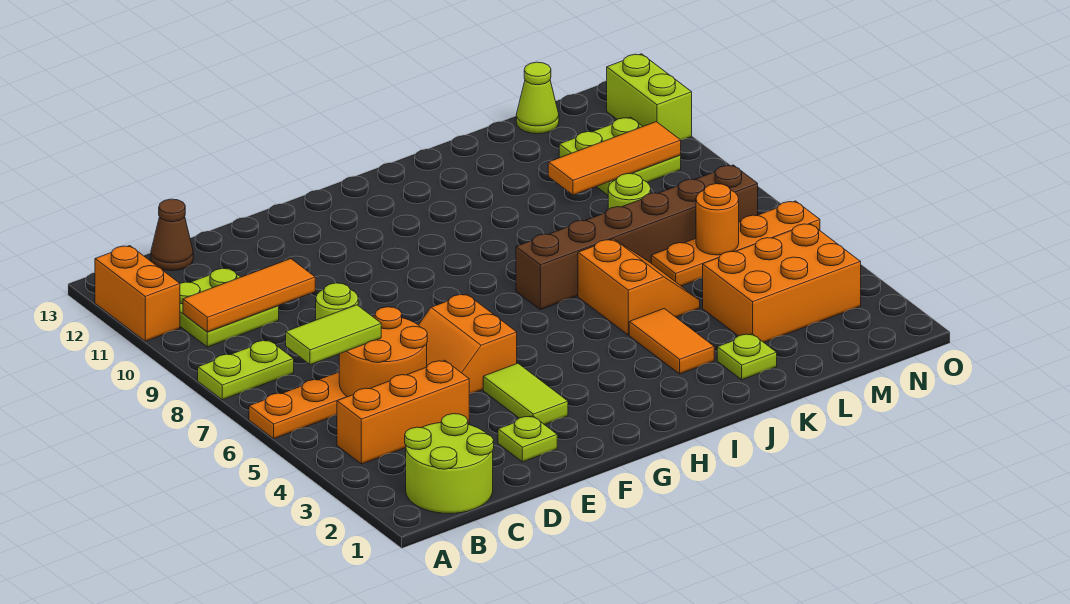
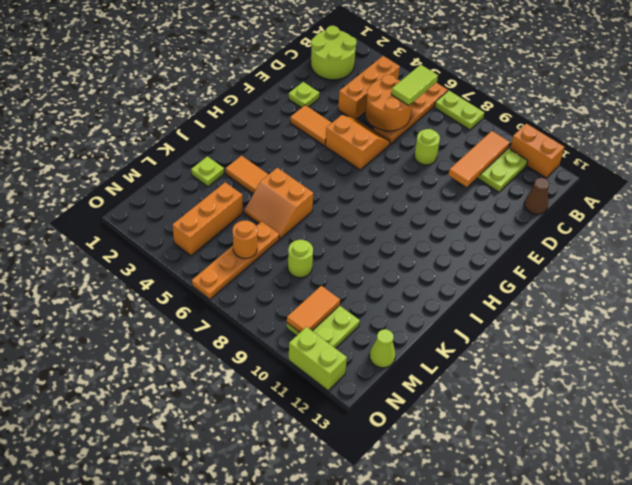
lime 1x2 plate [198,340,294,400] -> lime 1x2 plate turned to [435,90,484,130]
lime 1x2 tile [483,363,568,425] -> orange 1x2 tile [290,105,332,146]
brown 1x6 brick [516,165,758,310] -> none
orange 2x3 brick [703,223,861,342] -> orange 1x3 brick [173,182,243,256]
orange 1x3 tile [548,122,681,195] -> orange 1x2 tile [287,286,340,332]

